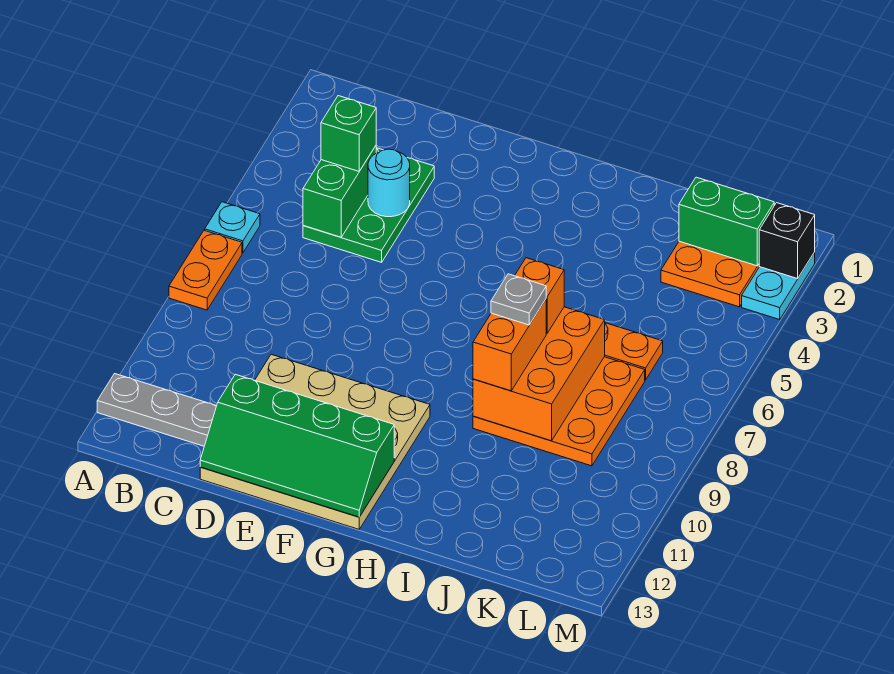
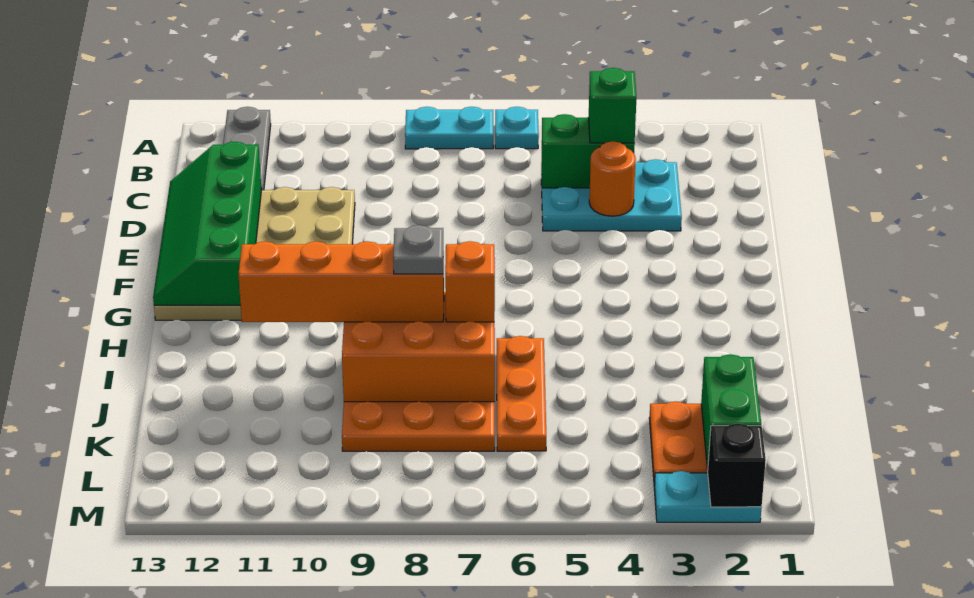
orange 1x2 plate [169,230,242,310] -> cyan 1x2 plate [405,107,493,149]
green 2x3 plate [303,148,434,262] -> cyan 2x3 plate [541,159,682,231]
cyan 1x1 round brick [368,149,410,217] -> orange 1x1 round brick [589,141,636,216]
orange 1x2 brick [473,300,546,391] -> orange 1x4 brick [238,241,444,322]

